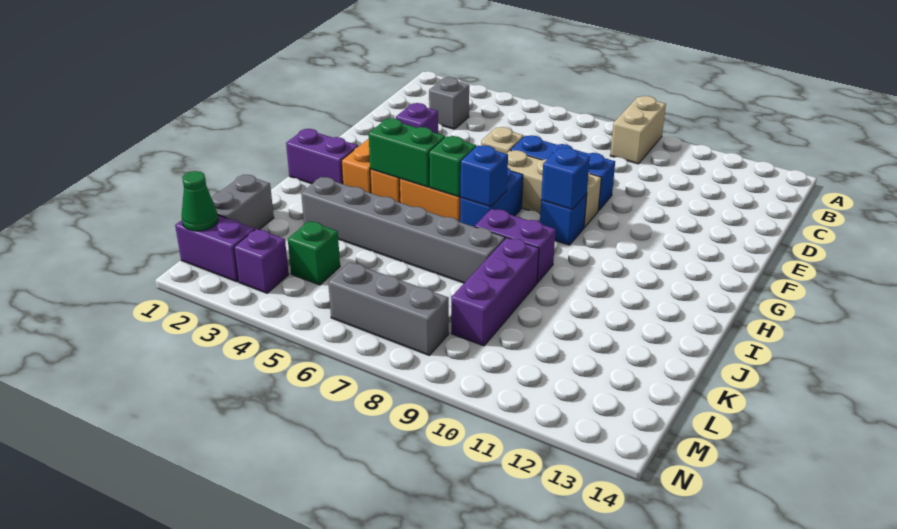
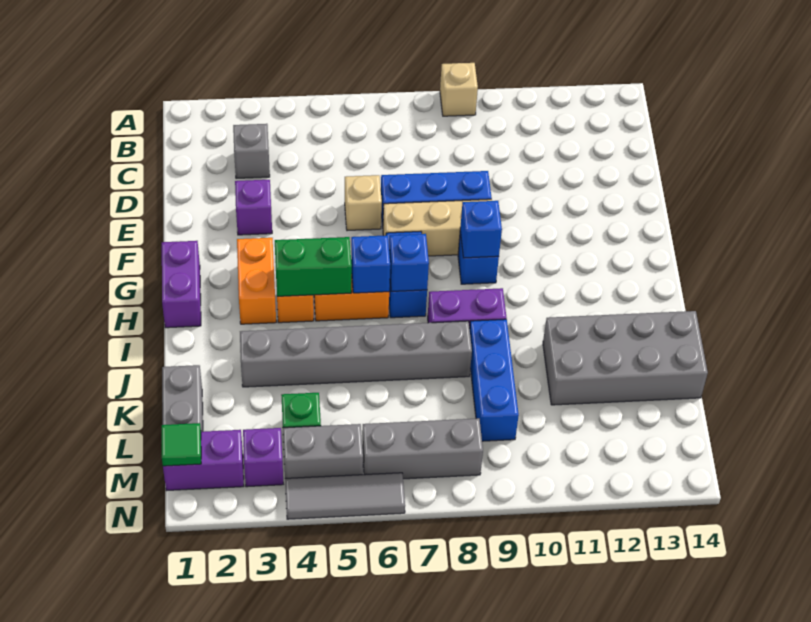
tan 1x2 brick [610,96,666,164] -> tan 1x1 brick [440,63,478,116]
purple 1x2 brick [286,129,358,184] -> purple 1x2 brick turned to [162,241,201,328]
green 1x1 brick [429,136,476,197] -> blue 1x1 brick [351,235,390,293]
purple 1x3 brick [451,238,539,346] -> blue 1x3 brick [470,319,519,441]
none -> grey 2x4 brick [543,311,708,405]
green 1x1 cone [182,171,218,231] -> green 1x1 tile [162,423,201,466]
none -> grey 1x2 brick [283,424,363,478]
none -> grey 1x3 tile [285,473,405,519]

